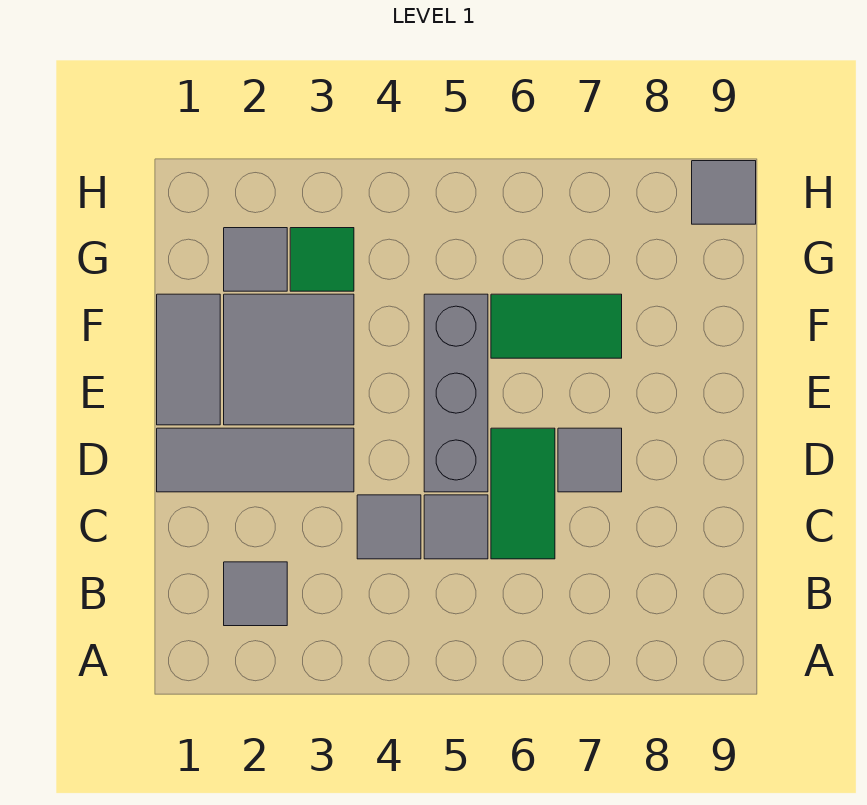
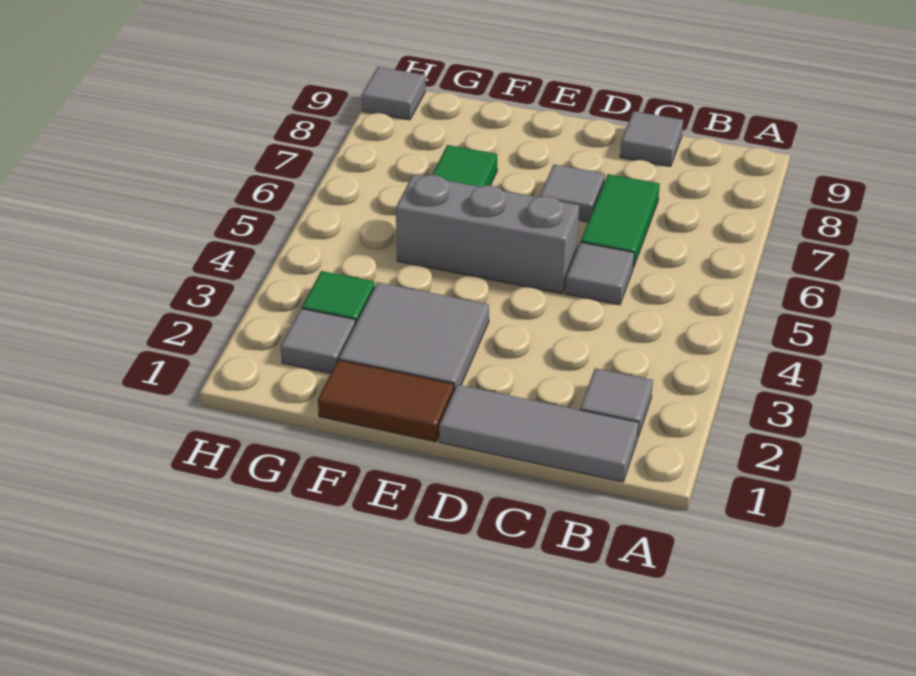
grey 1x1 tile [357,495,421,559] -> grey 1x1 tile moved to [620,111,683,167]
green 1x2 tile [491,428,555,559] -> green 1x2 tile turned to [581,174,660,268]
grey 1x3 tile [157,428,354,492] -> grey 1x3 tile turned to [439,385,639,482]
grey 1x2 tile [157,294,220,425] -> brown 1x2 tile [318,360,454,442]

